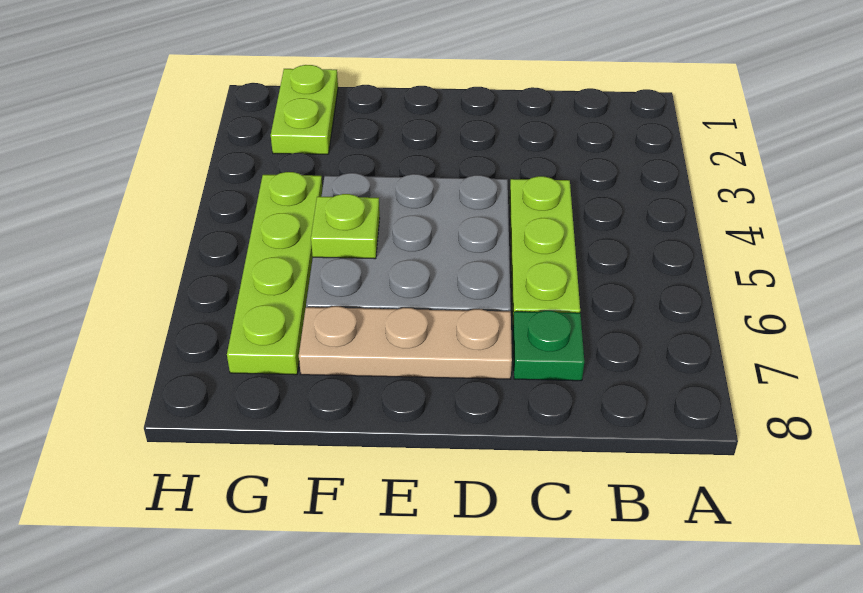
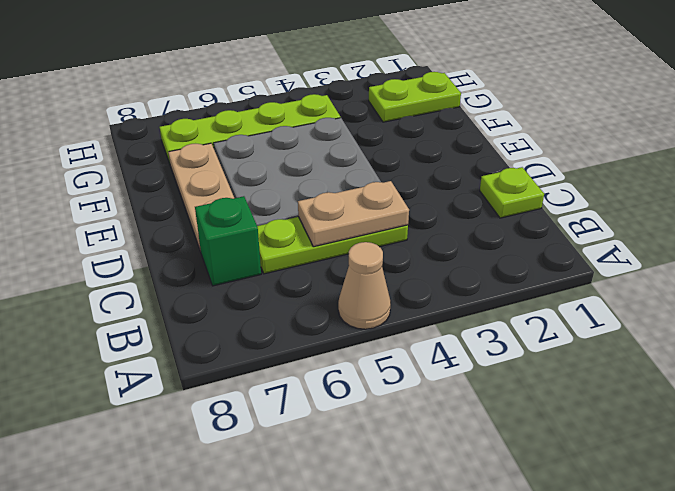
none -> tan 1x1 cone [338,242,391,329]
none -> tan 1x2 plate [298,181,409,247]
green 1x1 plate [513,311,584,381] -> green 1x1 brick [195,196,261,286]
lime 1x1 plate [311,194,380,259] -> lime 1x1 plate moved to [480,167,544,218]

